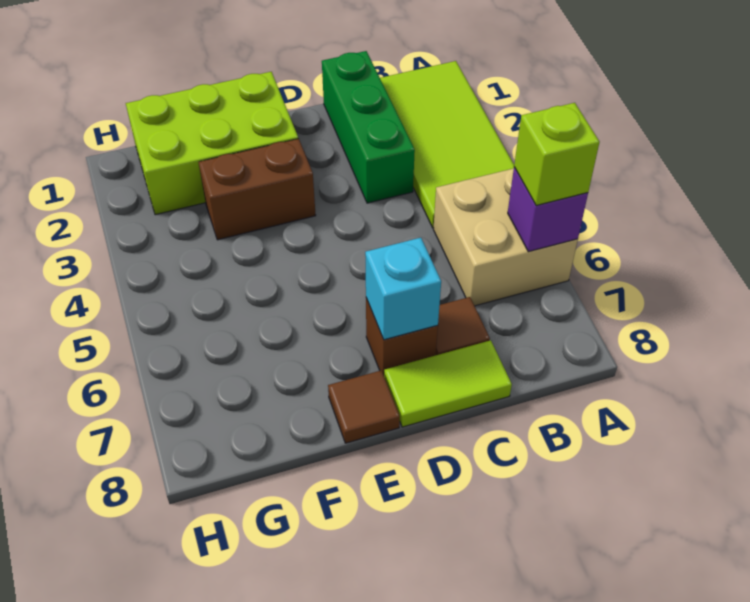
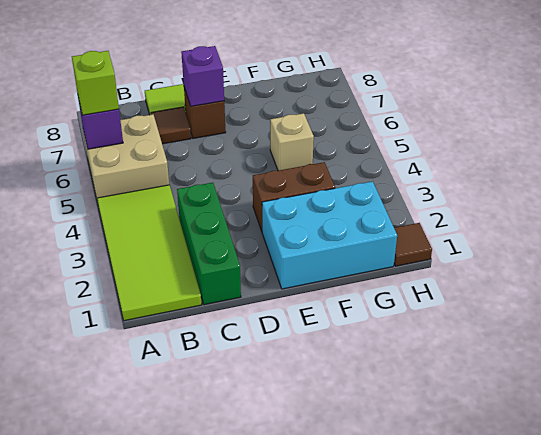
cyan 1x1 brick [365,238,441,340] -> purple 1x1 brick [181,46,224,106]
lime 2x3 brick [126,72,298,215] -> cyan 2x3 brick [262,181,397,289]
brown 1x1 tile [328,370,400,443] -> brown 1x1 tile moved to [394,223,432,266]
none -> tan 1x1 brick [270,113,314,171]

